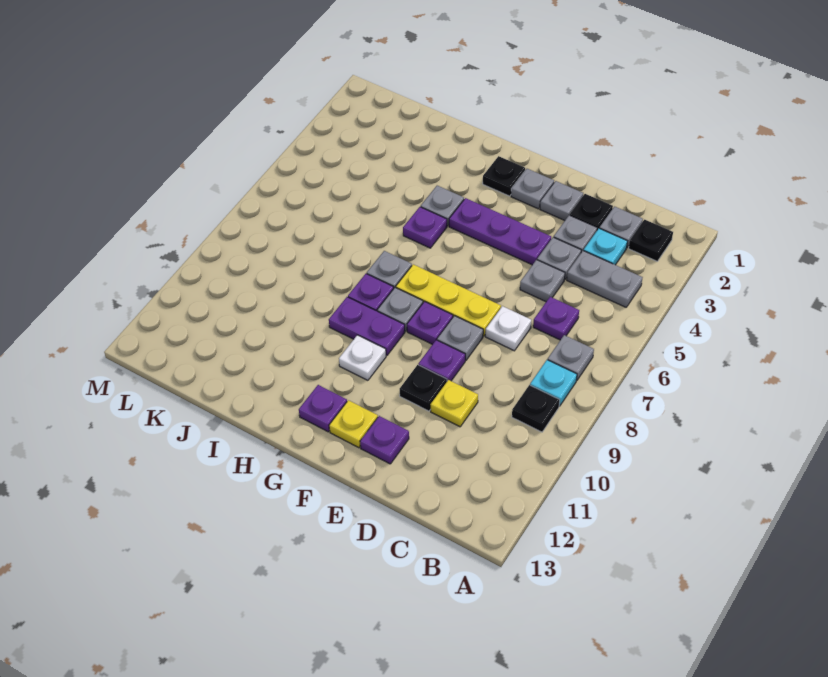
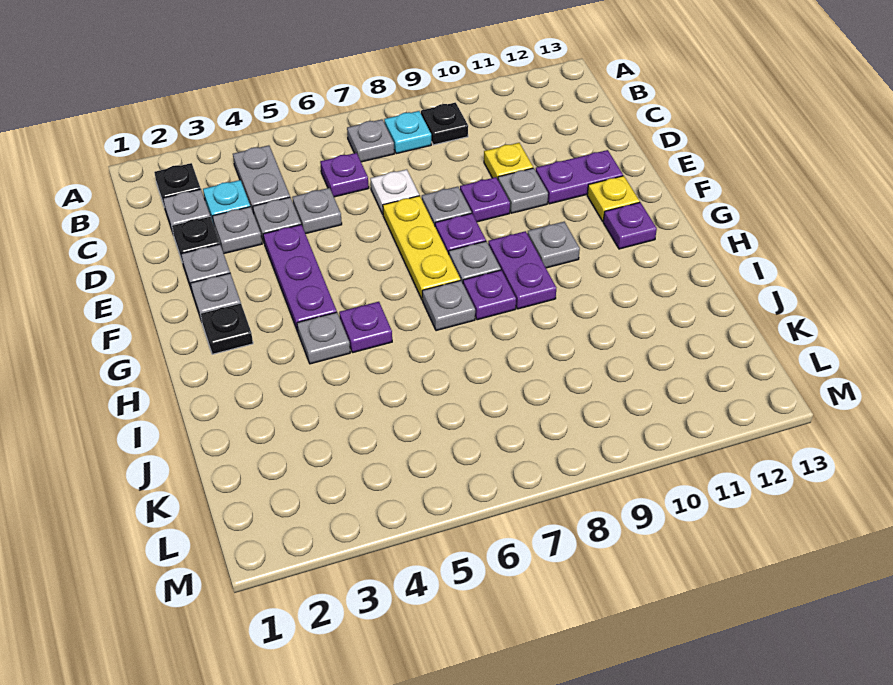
black 1x1 plate [400,365,447,411] -> grey 1x1 plate [498,168,548,213]
purple 1x1 plate [360,416,409,464] -> purple 1x2 plate [536,150,623,204]
white 1x1 plate [339,335,386,380] -> grey 1x1 plate [527,222,580,268]

